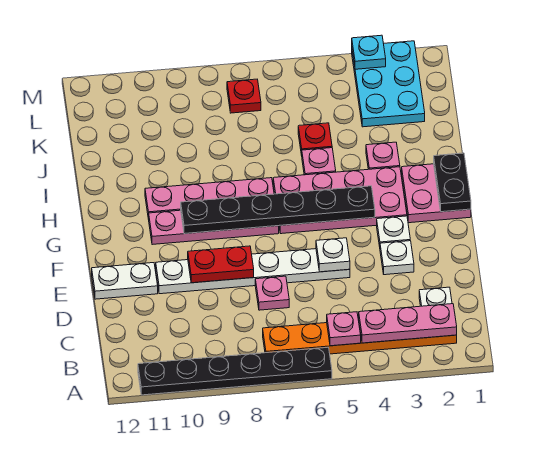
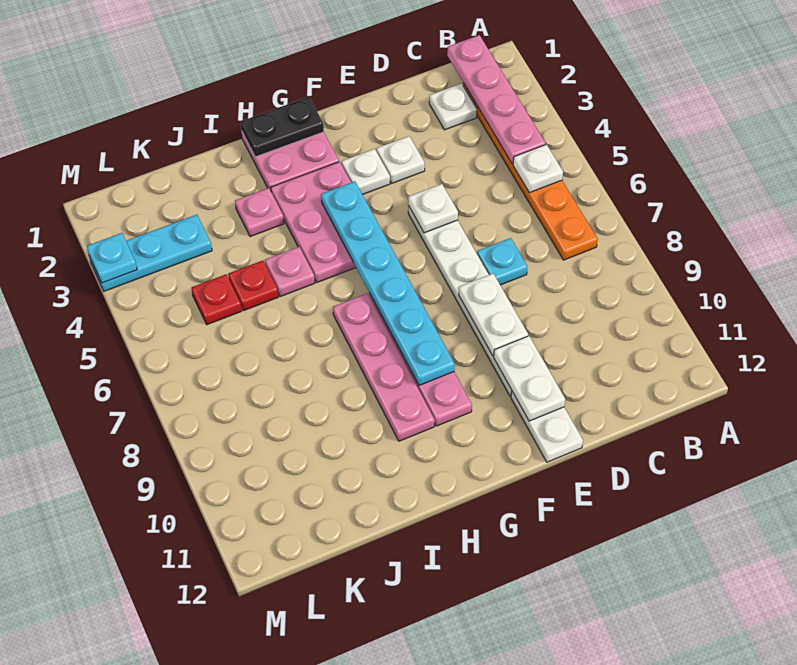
black 1x6 plate [138,347,332,395] -> none
pink 1x3 plate [359,304,457,343] -> pink 1x4 plate [447,35,546,164]
pink 1x1 plate [327,312,361,346] -> white 1x1 plate [513,144,563,193]
pink 1x1 plate [255,276,289,310] -> cyan 1x1 plate [477,238,527,285]
red 1x2 plate [188,246,254,283] -> white 1x2 plate [459,274,528,356]
none -> white 1x2 plate [494,336,565,421]
pink 2x4 plate [273,167,407,234] -> pink 2x3 plate [271,162,356,282]
black 1x6 plate [181,186,375,234] -> cyan 1x6 plate [321,181,455,385]
cyan 2x3 plate [352,41,425,127] -> cyan 1x3 plate [89,215,212,291]
red 1x1 plate [227,79,261,113] -> red 1x1 plate moved to [192,274,242,325]

